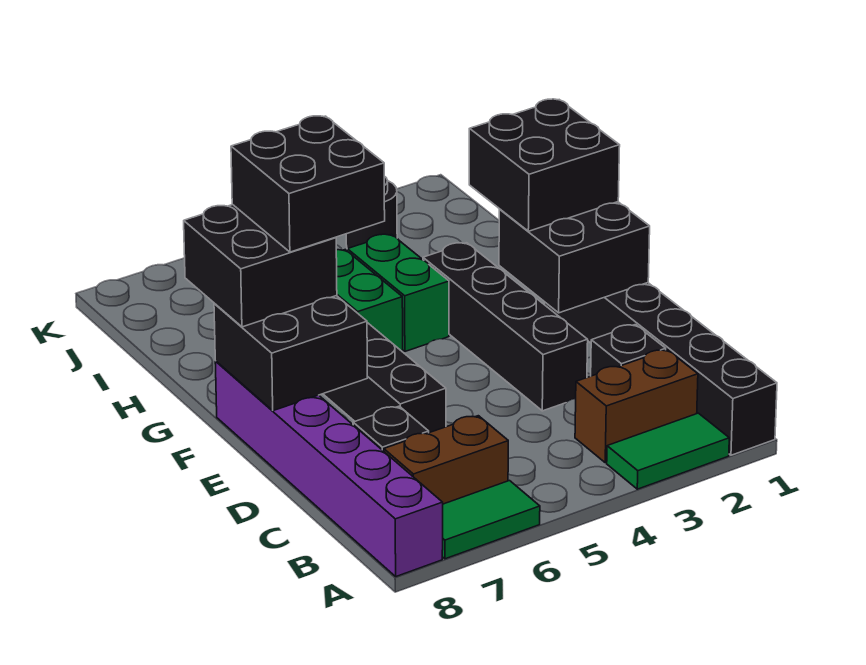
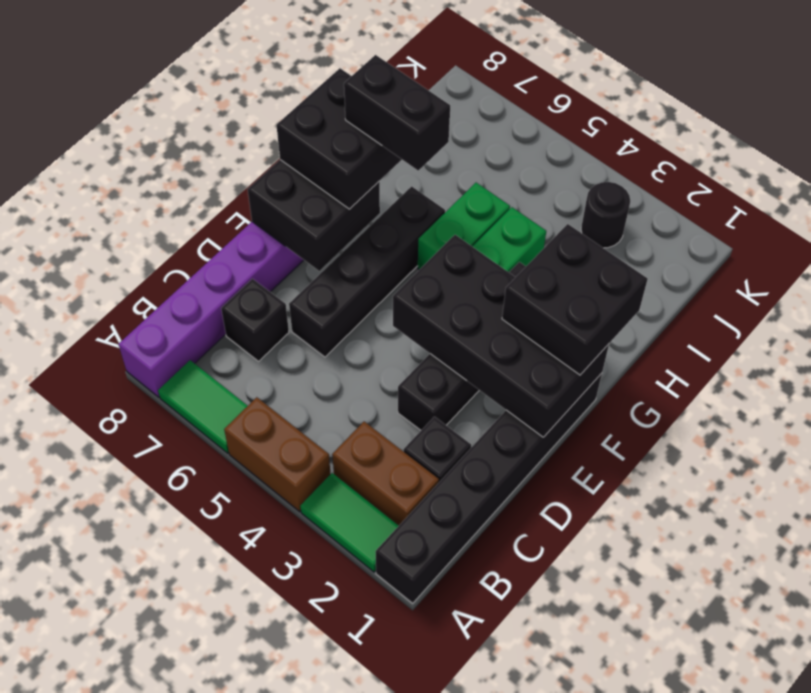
brown 1x2 brick [384,416,508,504] -> brown 1x2 brick moved to [224,397,330,512]
black 2x2 brick [499,202,650,313] -> black 2x4 brick [393,235,609,437]
black 2x2 brick [231,116,385,252] -> black 1x2 brick [344,55,450,170]

